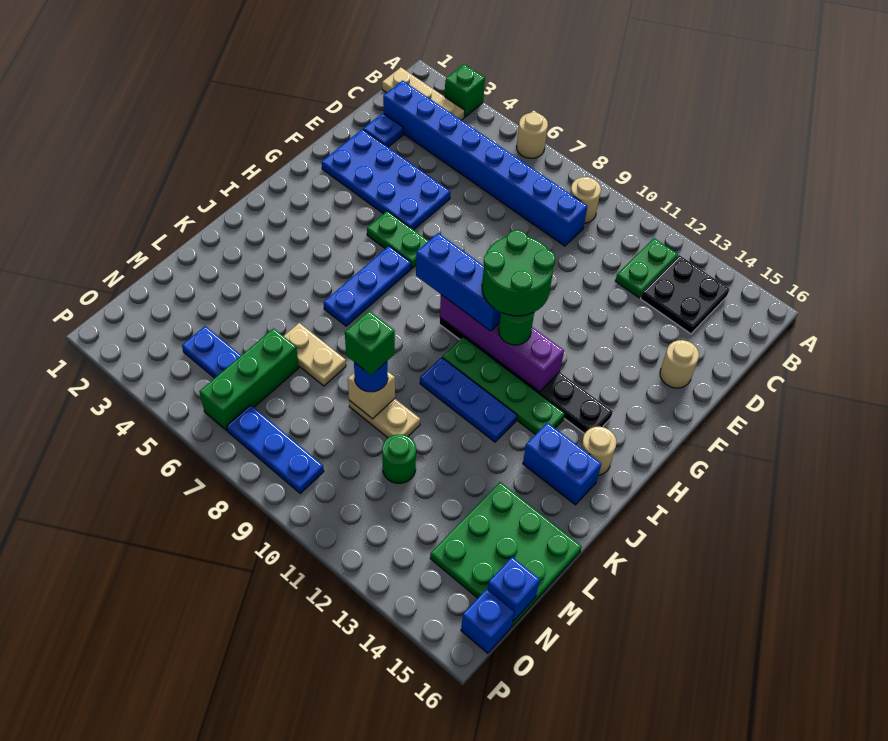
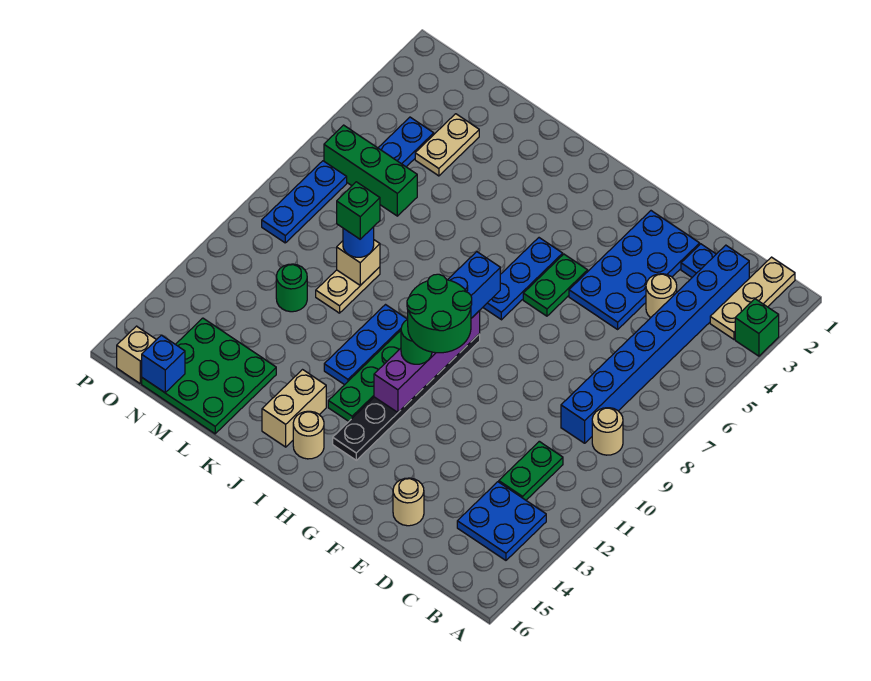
tan 1x1 round brick [517,112,548,158] -> tan 1x1 round brick moved to [646,274,677,318]
green 1x2 plate [615,238,678,298] -> green 1x2 plate turned to [499,441,563,500]
black 2x2 plate [641,255,730,334] -> blue 2x2 plate [457,482,546,560]
blue 1x3 plate [323,246,411,326] -> blue 1x3 plate turned to [483,238,563,320]
blue 1x2 brick [523,423,601,505] -> tan 1x2 brick [262,370,326,447]
tan 1x2 plate [284,323,346,386] -> tan 1x2 plate moved to [415,114,479,176]
blue 1x1 brick [461,589,514,653] -> tan 1x1 brick [117,326,156,383]

